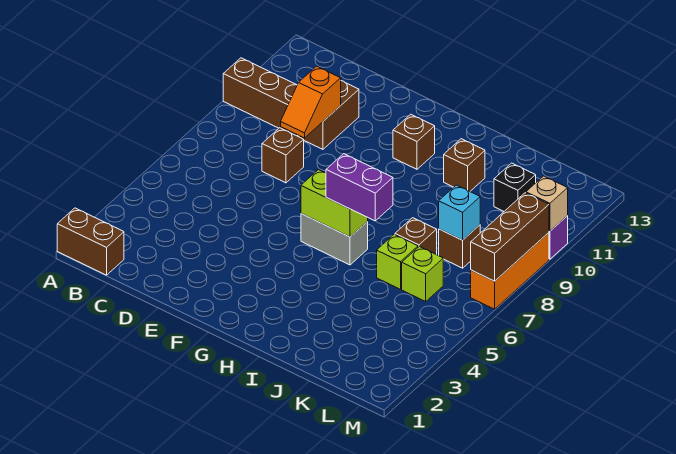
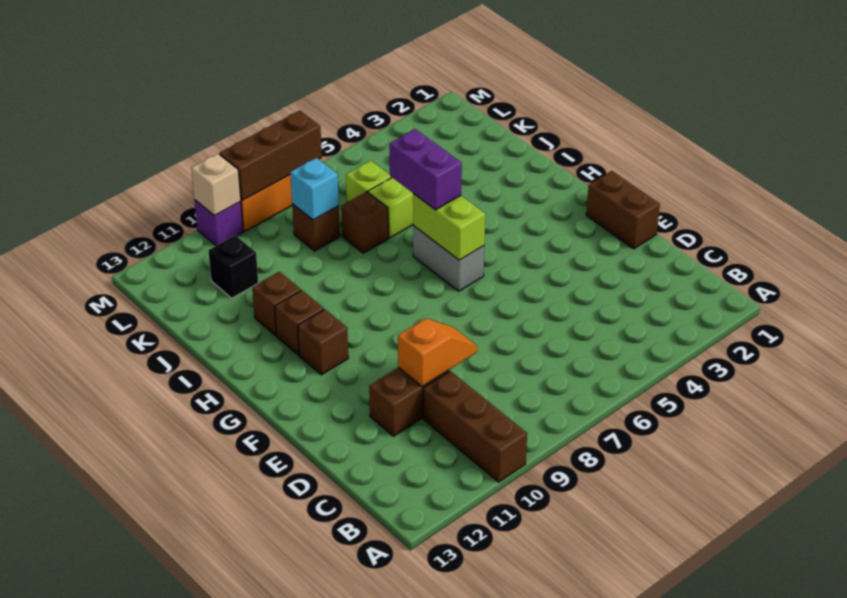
brown 1x2 brick [57,208,124,275] -> brown 1x2 brick moved to [586,171,660,249]
brown 1x1 brick [262,128,304,183] -> brown 1x1 brick moved to [275,290,324,355]

